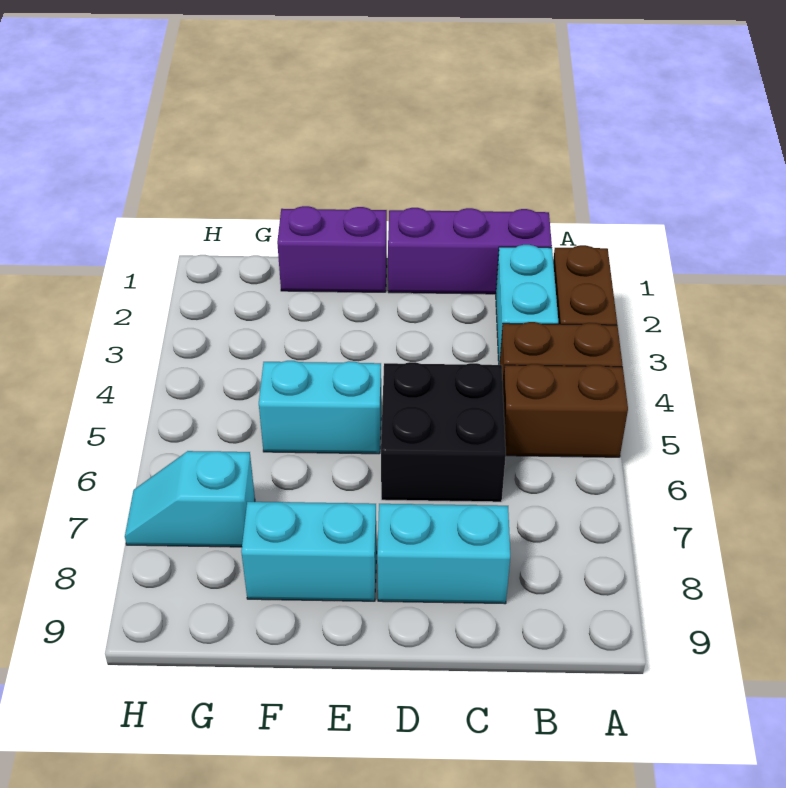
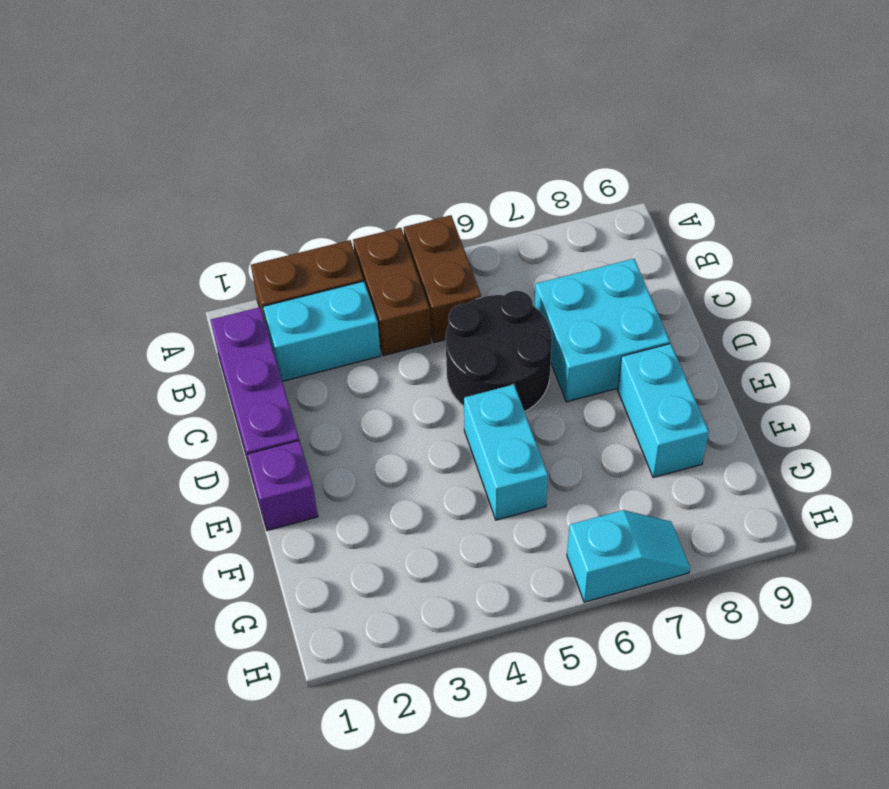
black 2x2 brick [381,362,506,502] -> black 2x2 round brick [446,291,552,411]
cyan 1x2 brick [377,504,510,604] -> cyan 2x2 brick [535,259,670,402]
purple 1x2 brick [277,206,387,292] -> purple 1x1 brick [248,440,318,531]
cyan 1x2 slope [125,451,255,547] -> cyan 1x2 slope turned to [567,510,690,602]

